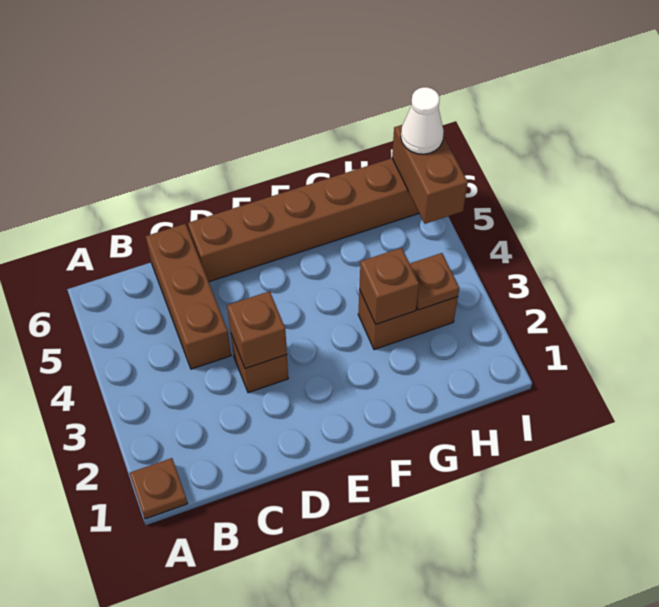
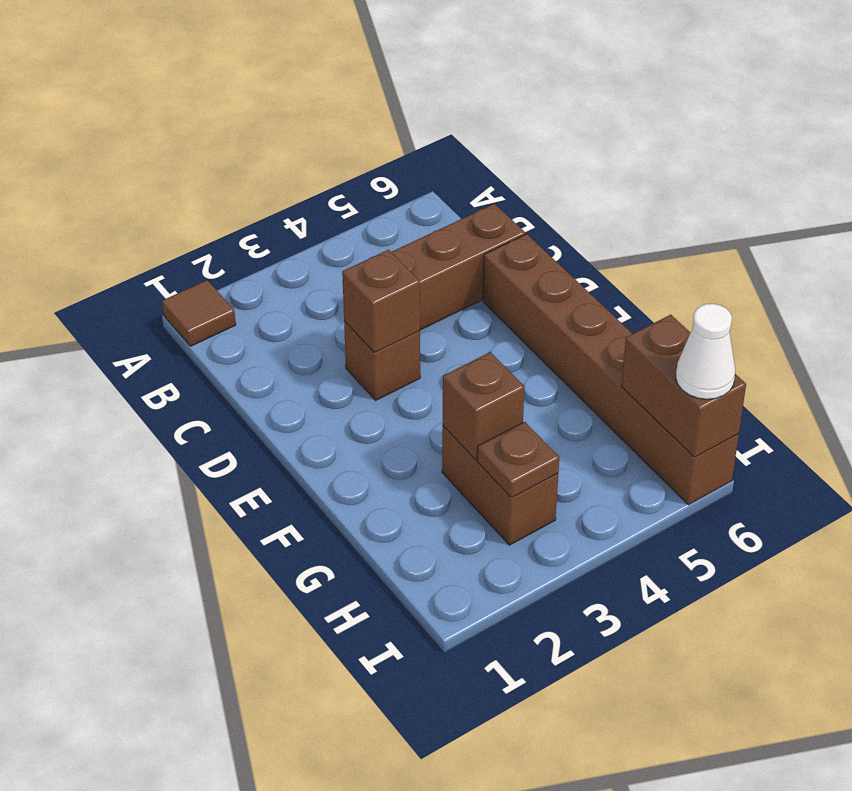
brown 1x1 plate [129,458,188,519] -> brown 1x1 tile [162,280,236,346]
brown 1x2 brick [392,125,468,224] -> brown 1x2 brick turned to [621,315,746,457]

